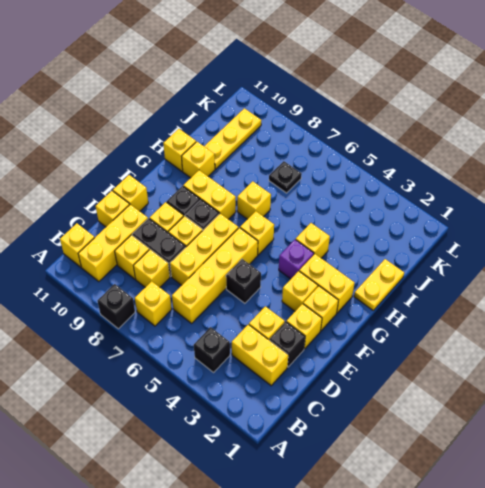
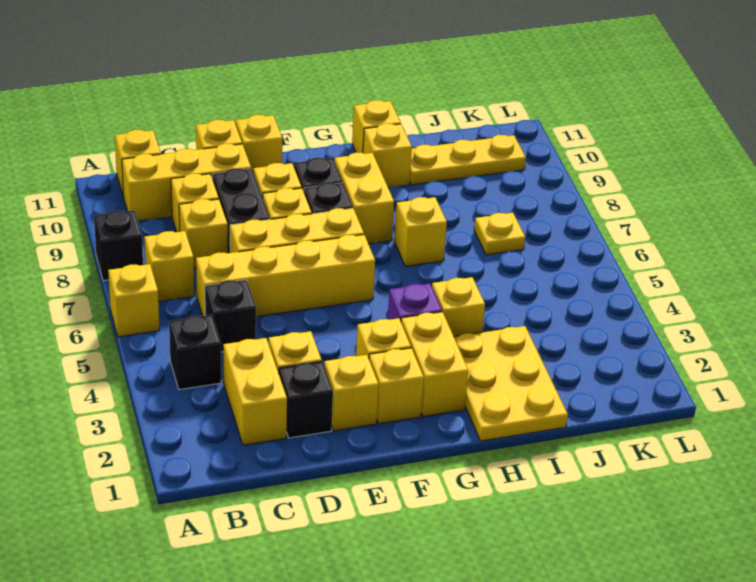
black 1x1 brick [226,259,261,303] -> black 1x1 brick moved to [205,280,256,352]
yellow 1x1 brick [240,211,274,255] -> yellow 1x1 brick moved to [108,264,159,337]
yellow 1x2 plate [354,259,404,310] -> yellow 2x3 plate [454,326,568,441]
black 1x1 plate [269,161,302,193] -> yellow 1x1 plate [474,213,525,255]

